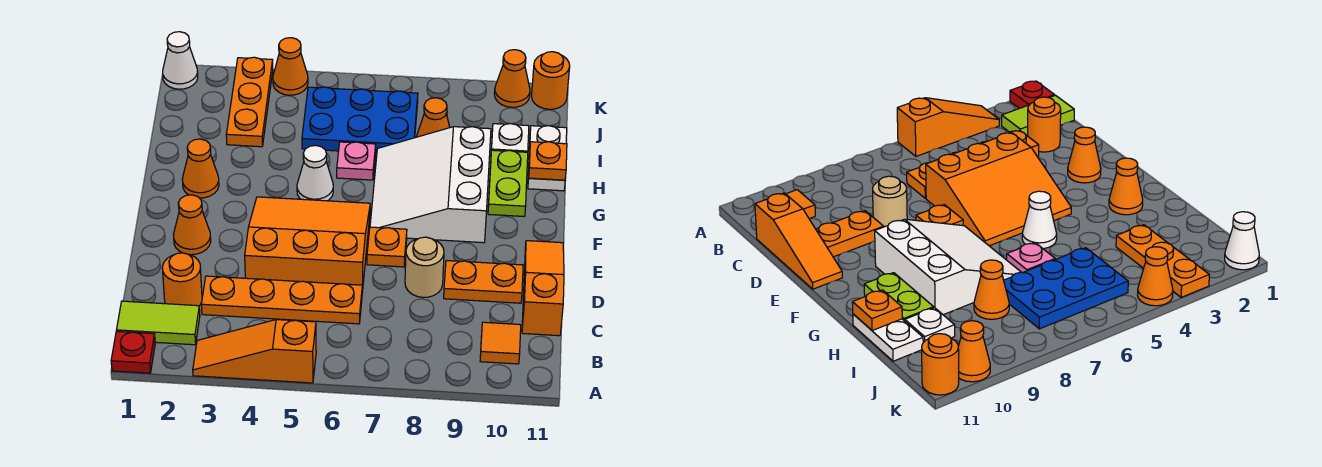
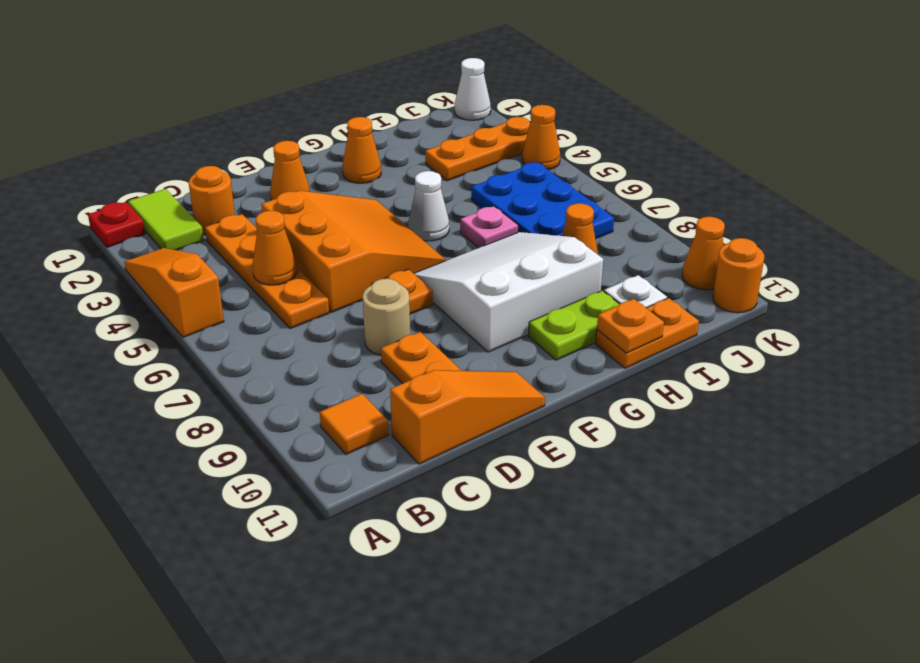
none -> orange 1x1 cone [253,211,297,285]
white 1x2 plate [528,126,567,191] -> orange 1x2 plate [596,298,699,368]

